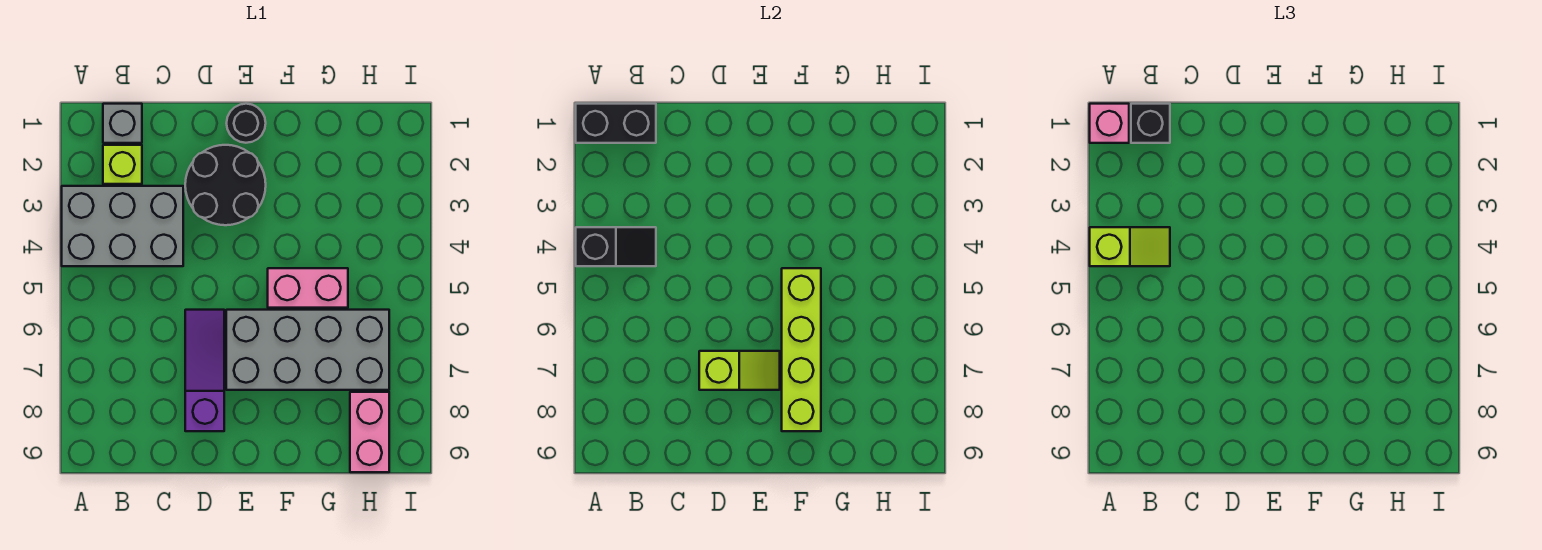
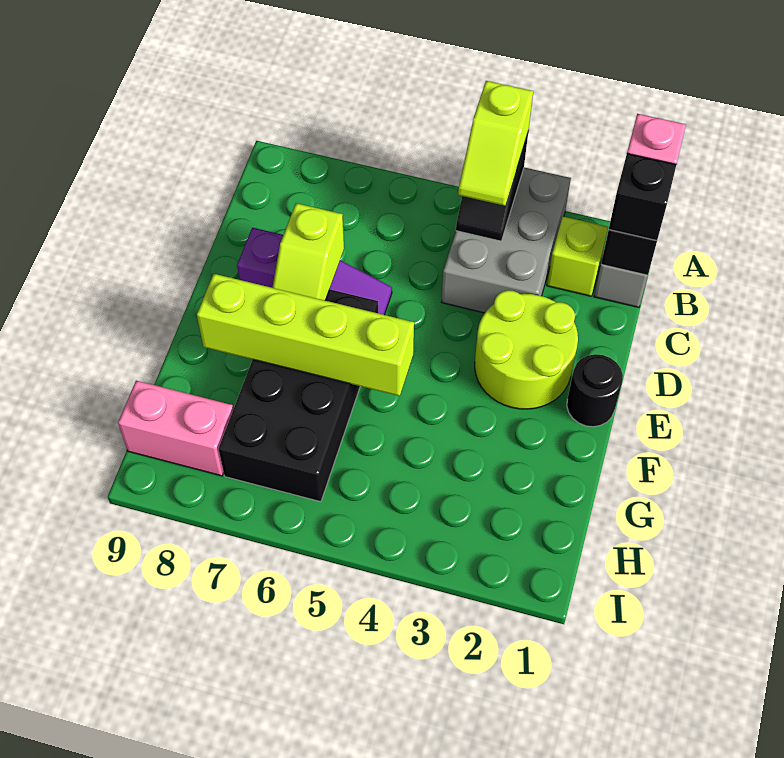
black 2x2 round brick [185,145,266,225] -> lime 2x2 round brick [475,290,578,409]
grey 2x4 brick [226,310,389,390] -> black 2x4 brick [219,289,378,502]
pink 1x2 brick [268,268,348,308] -> none

